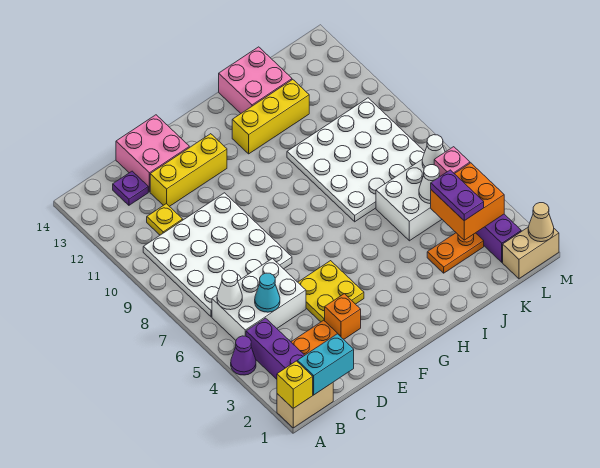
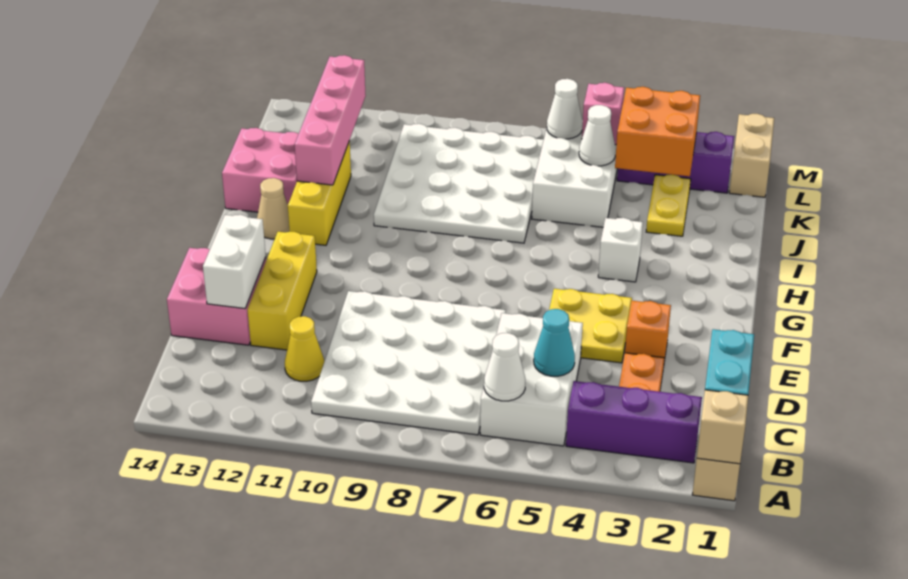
yellow 1x1 brick [277,361,313,408] -> tan 1x1 brick [697,390,748,464]
purple 1x1 cone [231,336,256,375] -> none
yellow 1x1 plate [147,204,183,235] -> yellow 1x1 cone [285,316,324,381]
purple 1x1 plate [113,171,148,205] -> none
none -> white 1x2 brick [203,215,266,309]
none -> white 1x1 brick [598,218,643,282]
none -> pink 1x4 brick [295,55,366,185]
orange 1x2 plate [427,233,484,273] -> yellow 1x2 plate [646,174,691,236]
purple 1x2 plate [431,170,484,221] -> none
tan 1x1 cone [528,203,554,242] -> tan 1x1 cone moved to [257,178,290,239]

